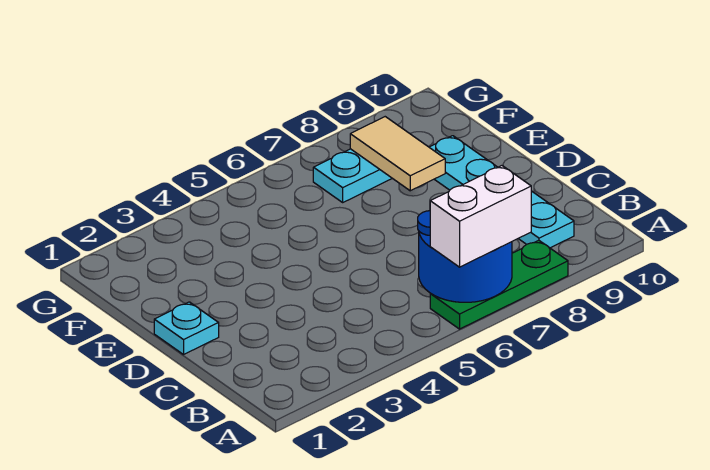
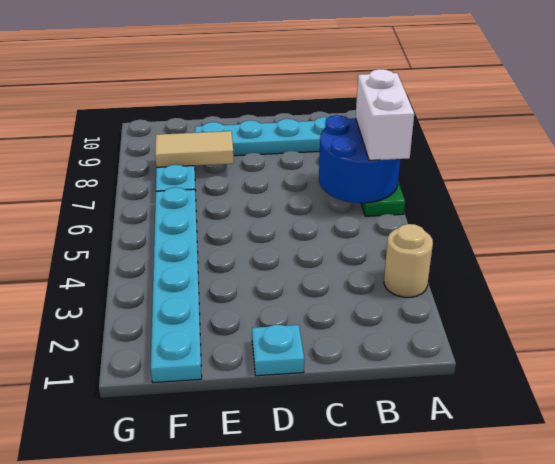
none -> tan 1x1 round brick [384,224,433,297]
none -> cyan 1x6 plate [151,187,202,383]

